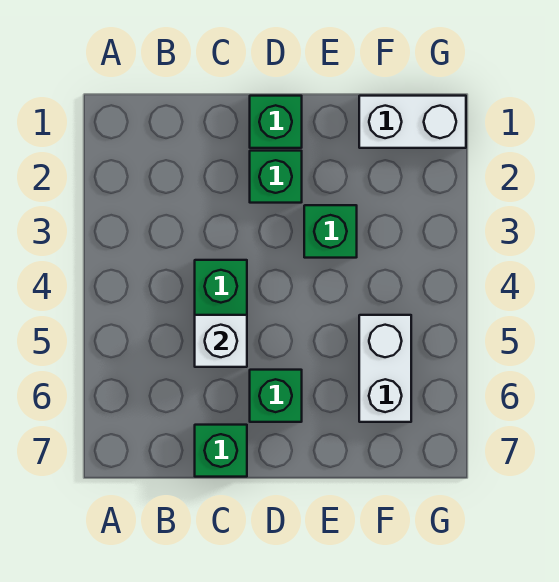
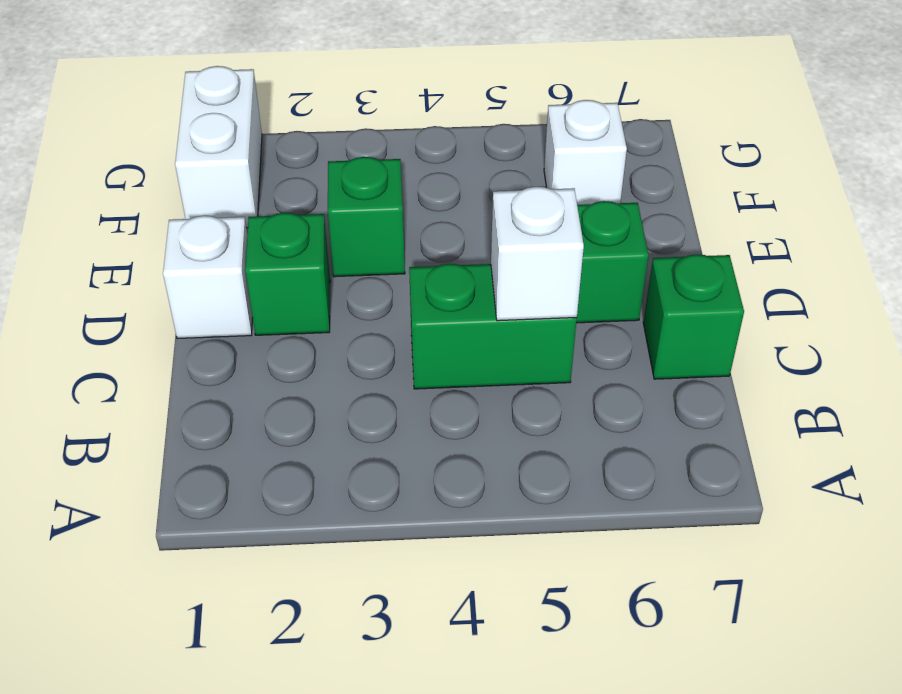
green 1x1 brick [250,96,302,148] -> white 1x1 brick [163,216,253,339]
white 1x2 brick [359,315,411,422] -> white 1x1 brick [544,100,627,205]

